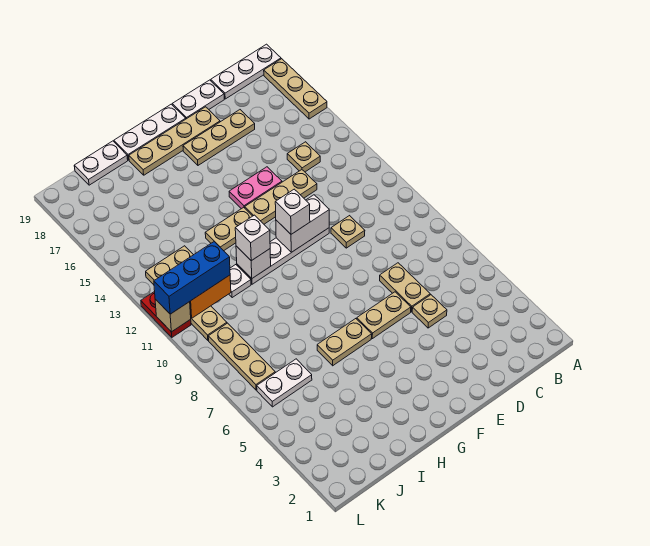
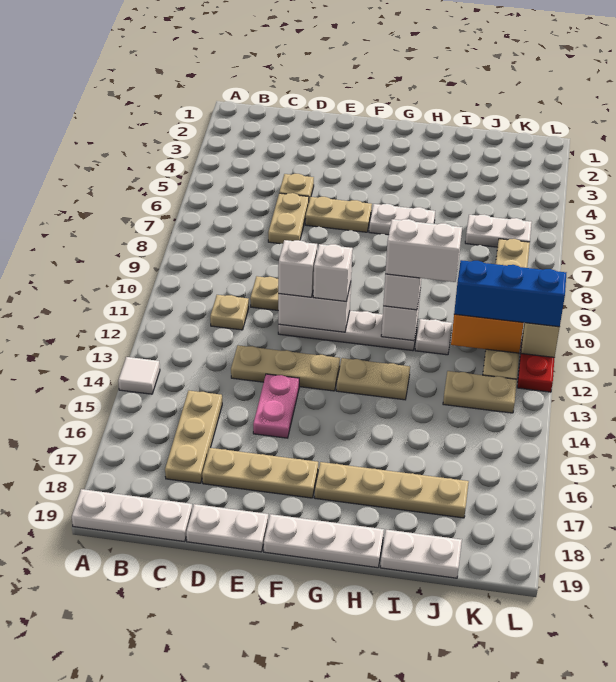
none -> white 1x1 tile [118,357,160,394]
tan 1x3 plate [264,59,327,119] -> tan 1x3 plate moved to [165,391,222,483]
tan 1x1 plate [287,142,320,172] -> tan 1x1 plate moved to [210,295,249,330]
none -> white 1x1 brick [278,240,317,297]
pink 1x2 plate [229,167,282,209] -> pink 1x2 plate turned to [253,374,299,438]
tan 1x4 plate [129,107,220,175] -> tan 1x4 plate moved to [314,462,469,518]
tan 1x2 plate [317,319,372,366] -> white 1x2 plate [369,204,435,235]
none -> white 1x2 brick [385,219,462,282]

